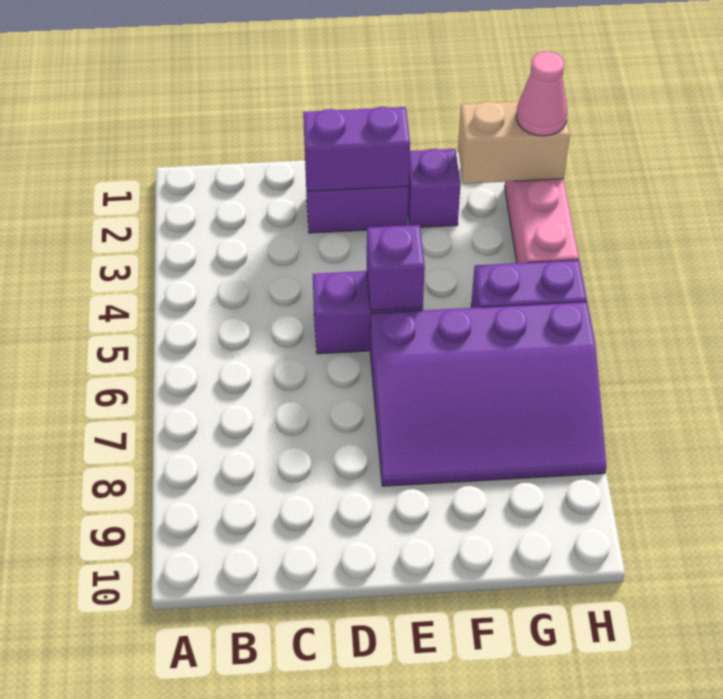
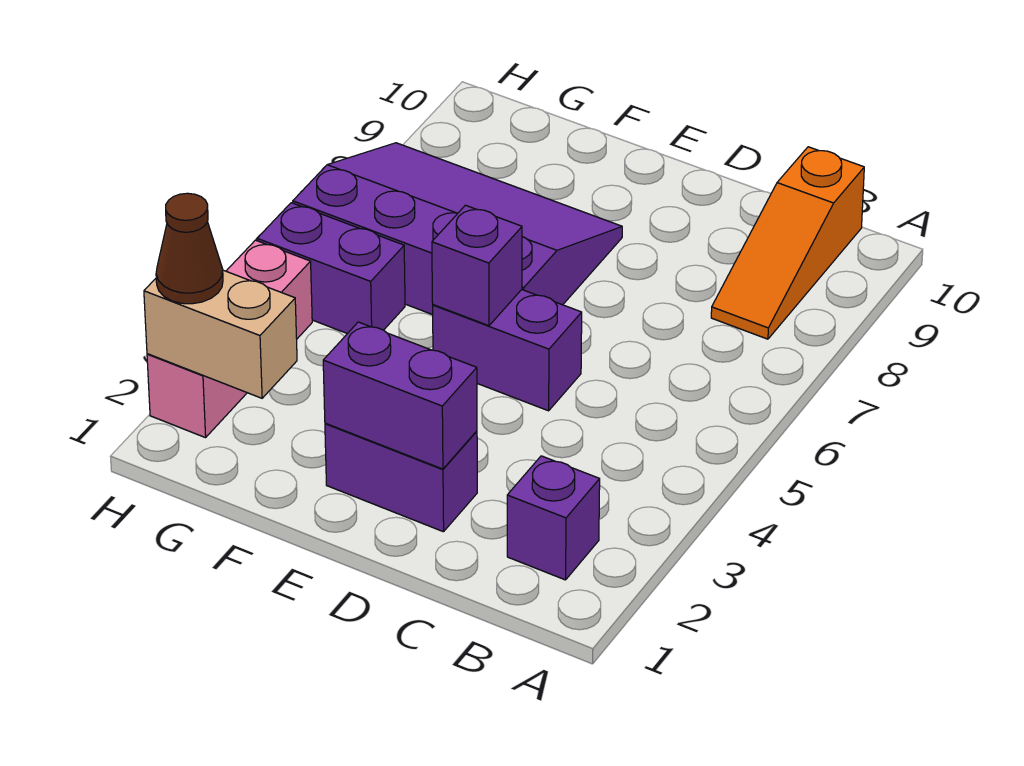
none -> orange 1x3 slope [711,147,864,339]
purple 1x1 brick [408,149,461,227] -> purple 1x1 brick moved to [507,456,600,580]
pink 1x1 cone [516,51,567,136] -> brown 1x1 cone [156,193,223,304]

